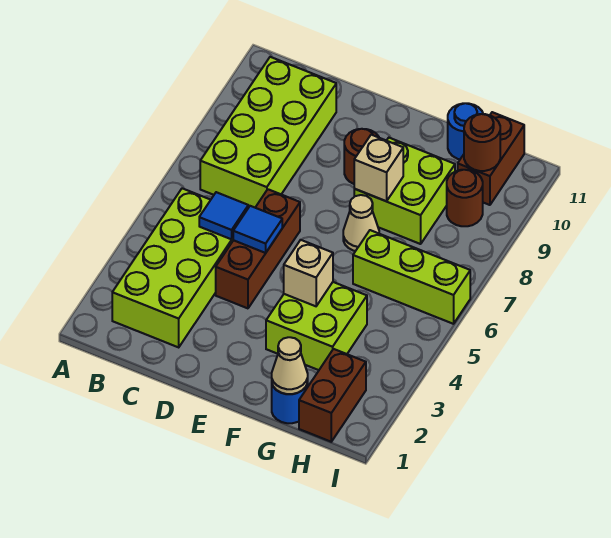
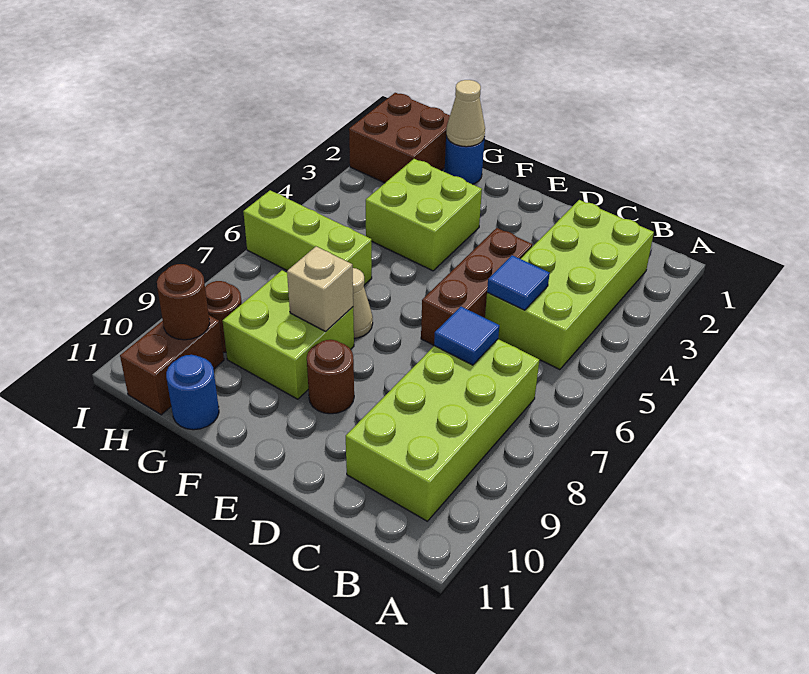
blue 1x1 tile [233,206,282,253] -> blue 1x1 tile moved to [434,307,499,365]
tan 1x1 brick [284,240,333,306] -> none
brown 1x2 brick [299,349,366,442] -> brown 2x2 brick [349,93,450,183]

